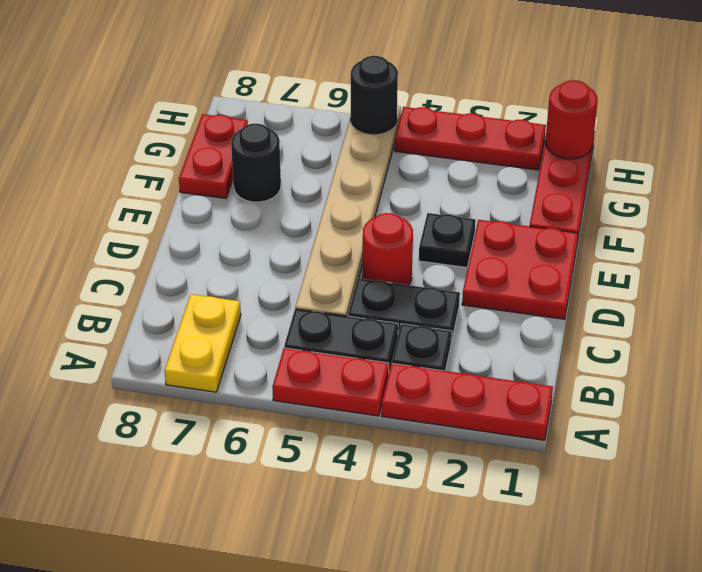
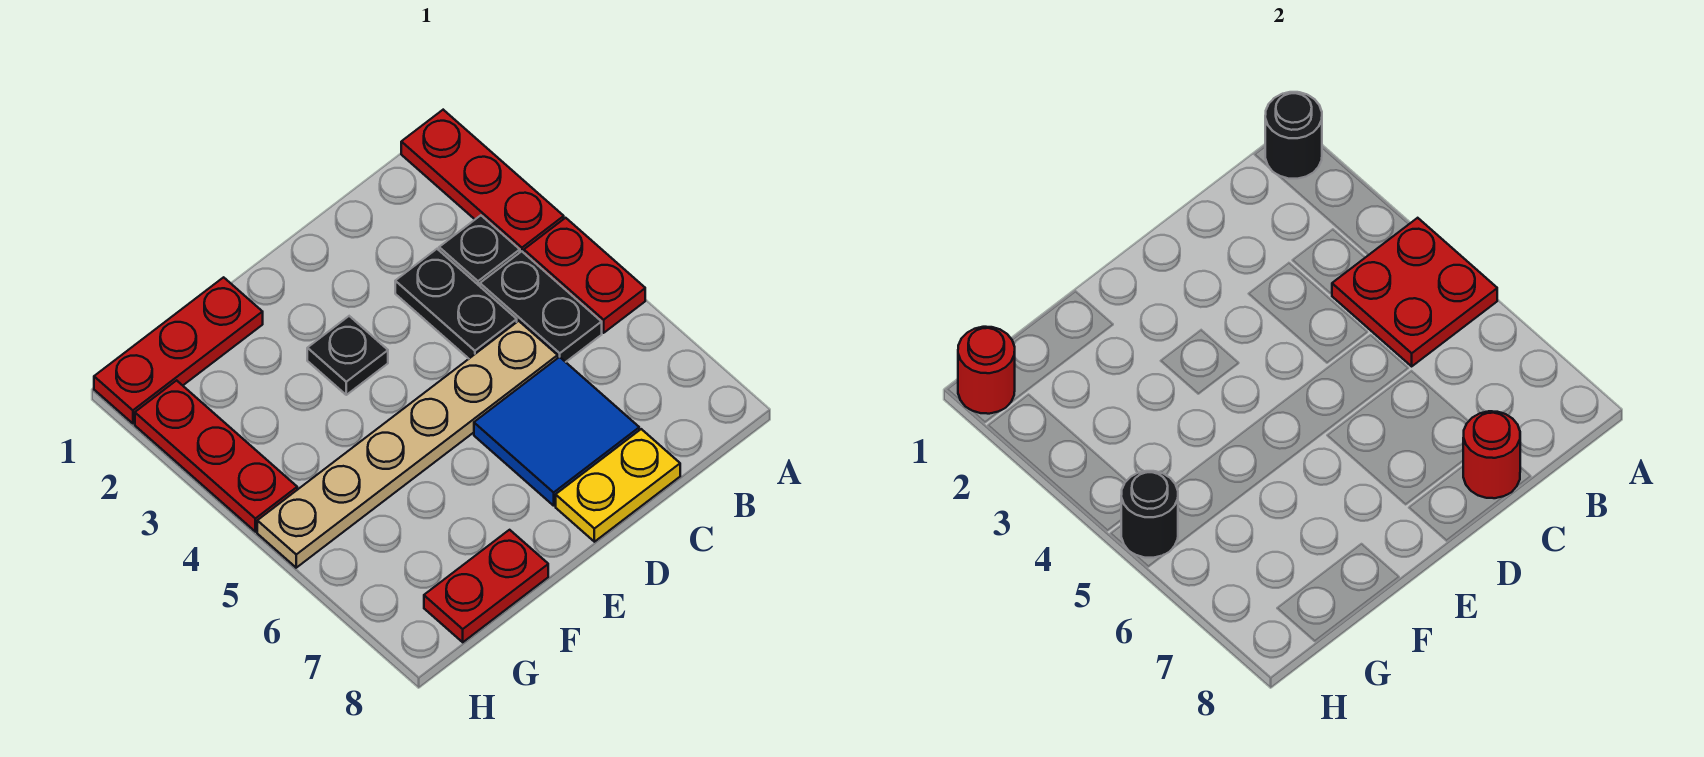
yellow 1x2 plate [165,294,241,392] -> yellow 1x2 plate moved to [556,429,680,542]
none -> blue 2x2 tile [474,357,639,506]
red 2x2 plate [462,220,578,319] -> red 2x2 plate moved to [1332,218,1497,366]
red 1x1 round brick [363,213,413,285] -> red 1x1 round brick moved to [1463,411,1520,498]
black 1x1 round brick [231,124,281,202] -> black 1x1 round brick moved to [1265,92,1322,179]

